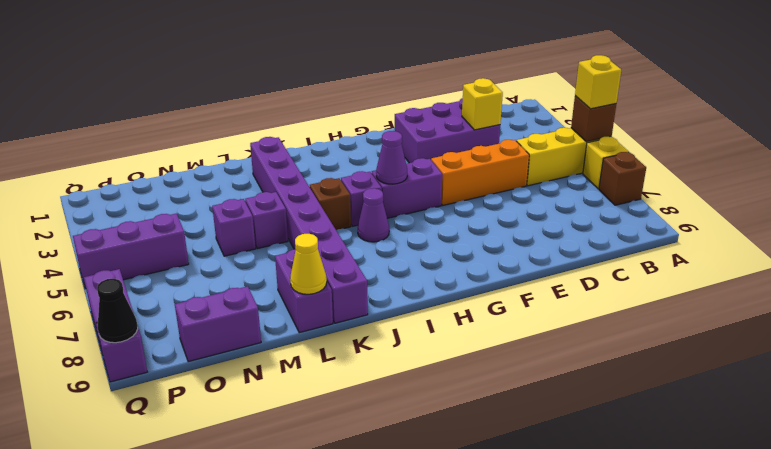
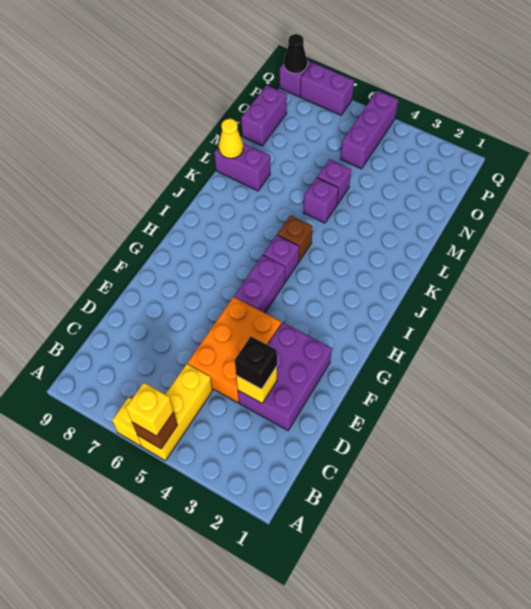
brown 1x1 brick [599,152,646,205] -> none
none -> black 1x1 brick [235,336,277,389]
orange 1x3 brick [431,140,529,205] -> orange 2x3 brick [188,297,281,403]
purple 1x1 cone [376,131,407,184] -> none
purple 1x1 cone [358,188,389,242] -> none
purple 1x8 brick [250,137,368,323] -> none

